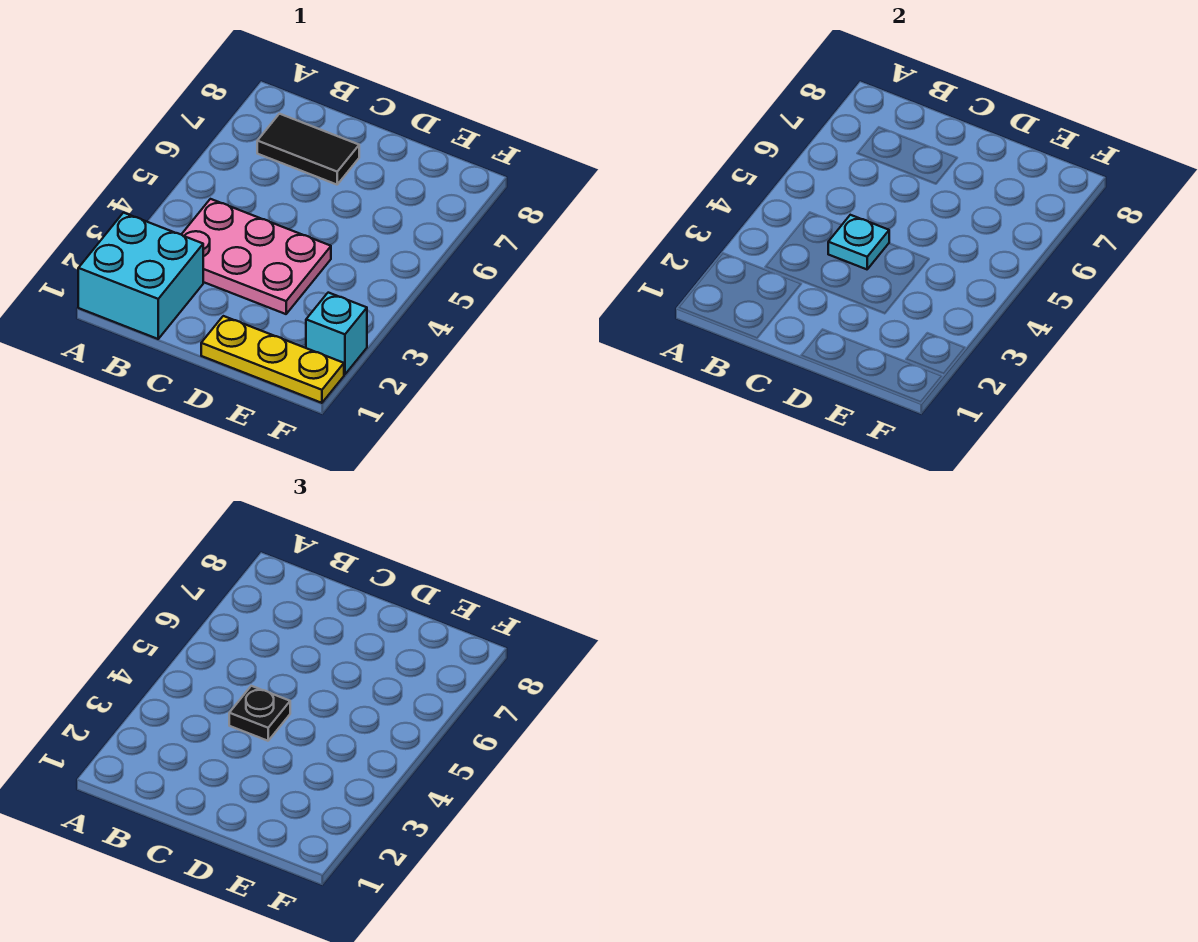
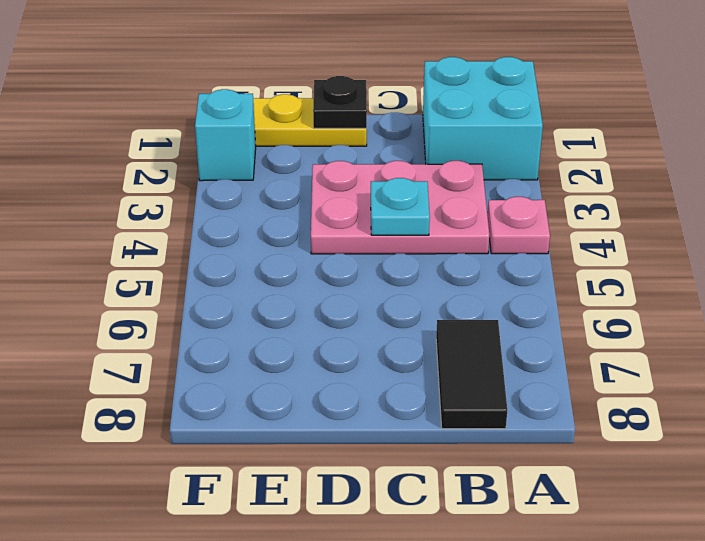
none -> pink 1x1 plate [488,197,550,254]
black 1x2 tile [257,114,359,185] -> black 1x2 tile turned to [436,320,507,429]
black 1x1 plate [229,686,290,741] -> black 1x1 plate moved to [313,76,367,128]

